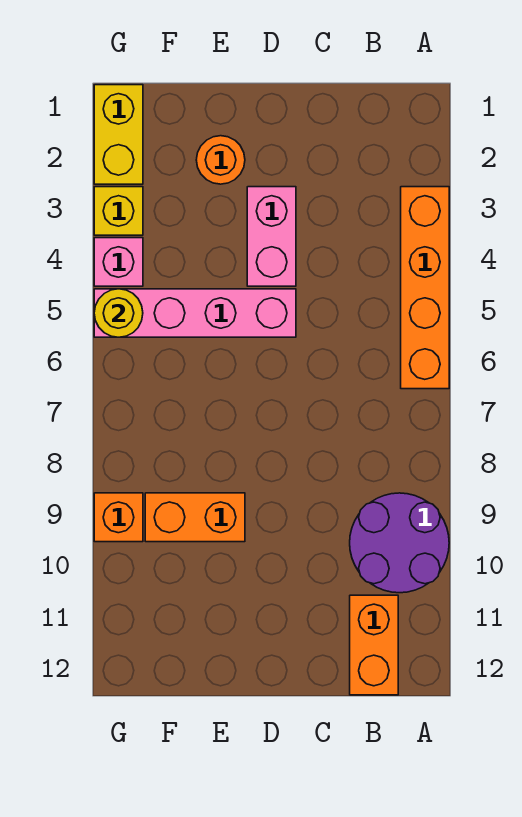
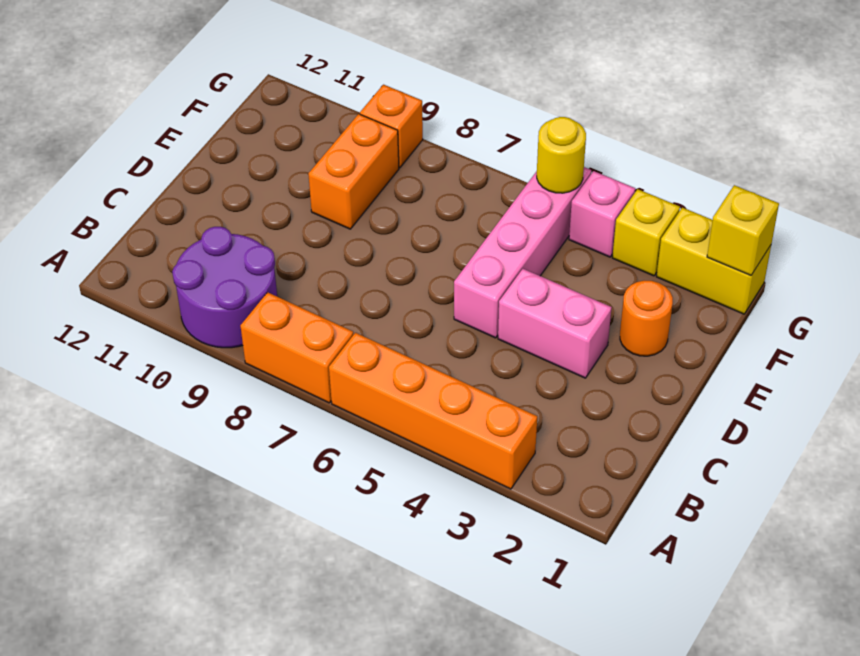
orange 1x2 brick [350,595,398,695] -> orange 1x2 brick moved to [241,292,353,403]
none -> yellow 1x1 brick [707,185,779,276]

